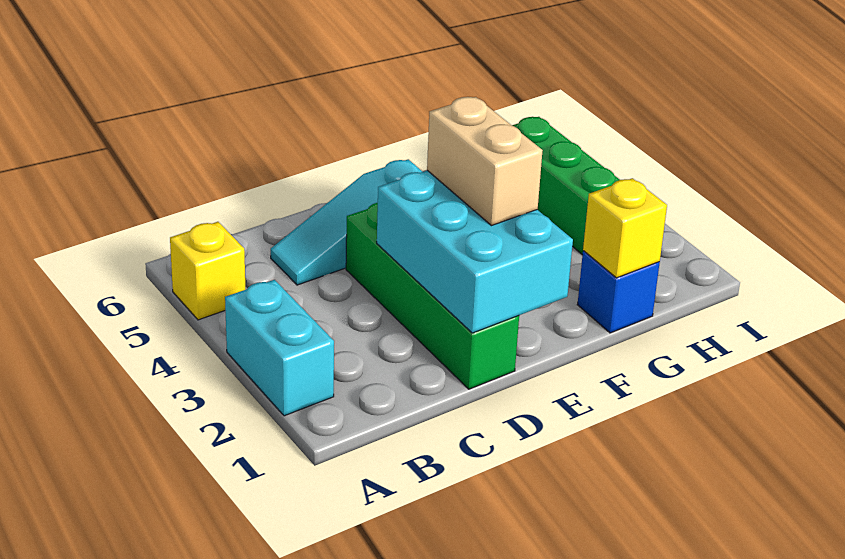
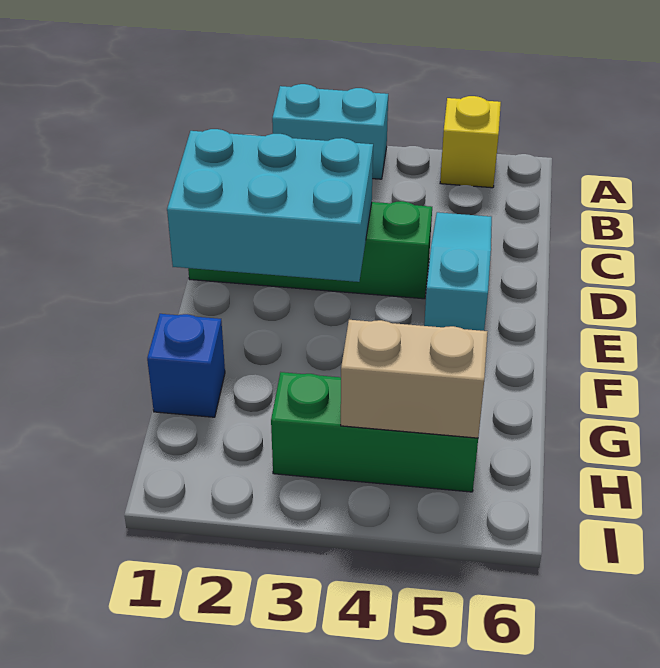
tan 1x2 brick [427,97,543,226] -> tan 1x2 brick moved to [341,320,488,438]
yellow 1x1 brick [583,178,667,278] -> none

